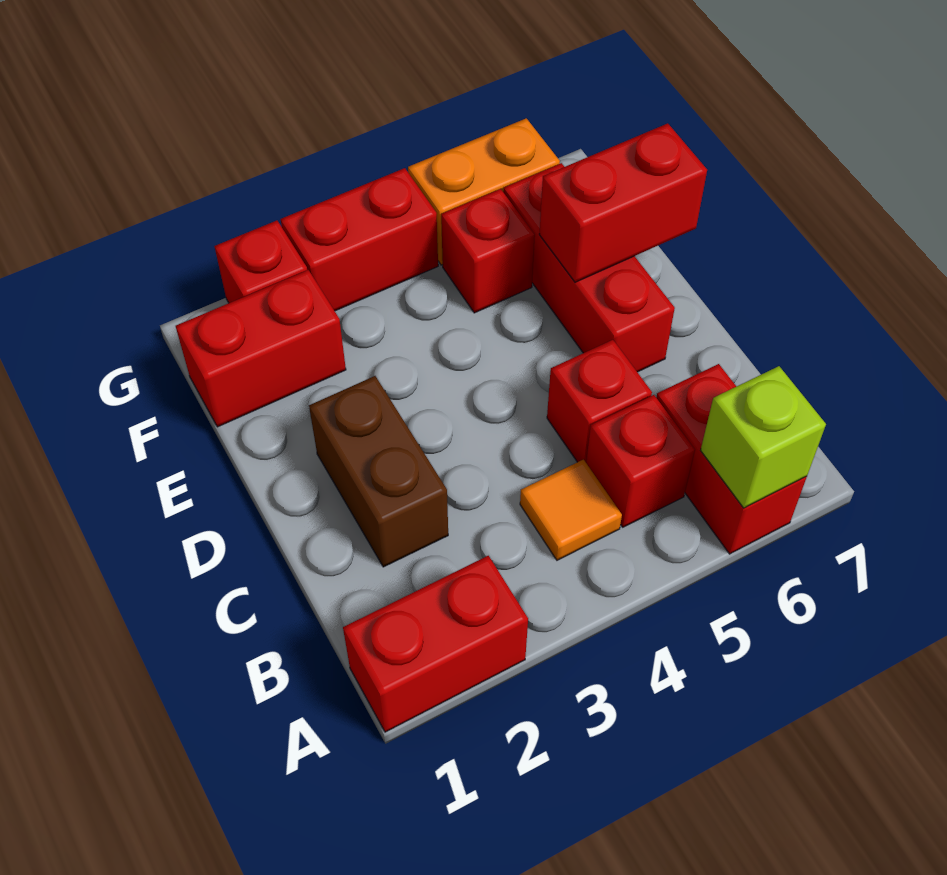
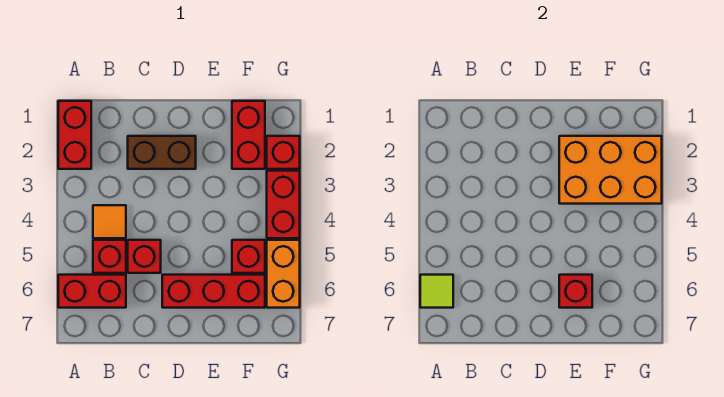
lime 1x1 brick [700,366,826,508] -> lime 1x1 tile [420,275,453,308]
none -> orange 2x3 brick [559,136,662,204]
red 1x2 brick [539,123,707,282] -> red 1x1 brick [559,275,592,308]

